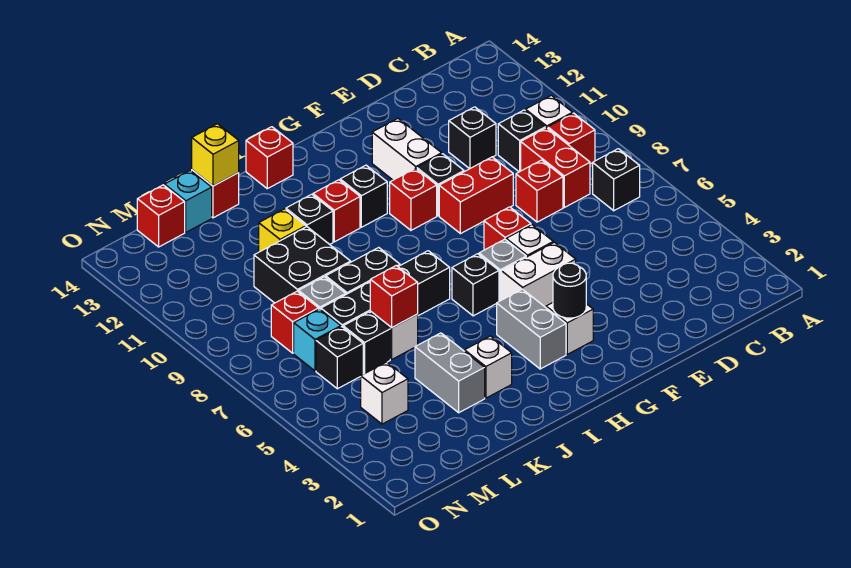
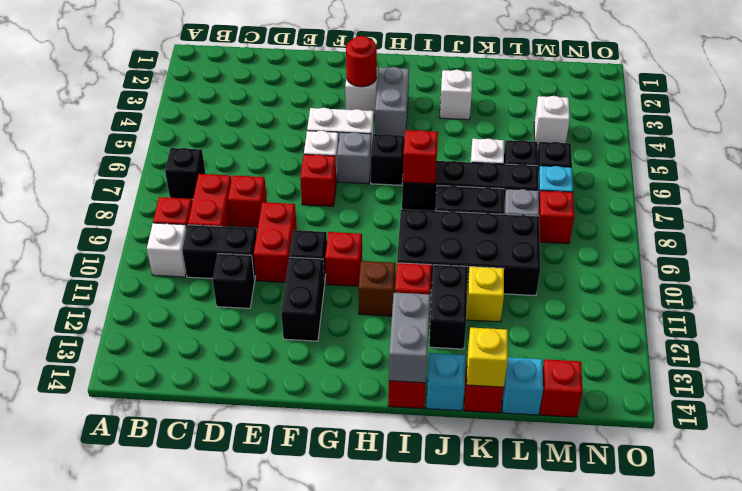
black 1x1 brick [498,110,545,172] -> black 1x2 brick [182,225,257,280]
red 1x2 brick [439,157,513,234] -> red 1x2 brick turned to [254,202,297,282]
white 1x2 brick [372,118,442,180] -> black 1x2 brick [281,257,324,341]
black 1x1 round brick [553,263,586,318] -> red 1x1 round brick [346,36,377,87]
black 1x1 brick [340,165,387,227] -> brown 1x1 brick [358,261,395,316]
black 1x1 brick [286,194,333,244] -> black 1x2 brick [429,265,468,349]
none -> cyan 1x1 brick [426,353,466,411]
grey 1x2 brick [415,333,485,413] -> grey 1x2 brick moved to [389,293,430,383]
red 1x1 brick [370,266,418,328] -> red 1x1 brick moved to [403,130,438,184]
black 2x2 brick [254,227,351,303] -> black 2x4 brick [397,209,540,296]

